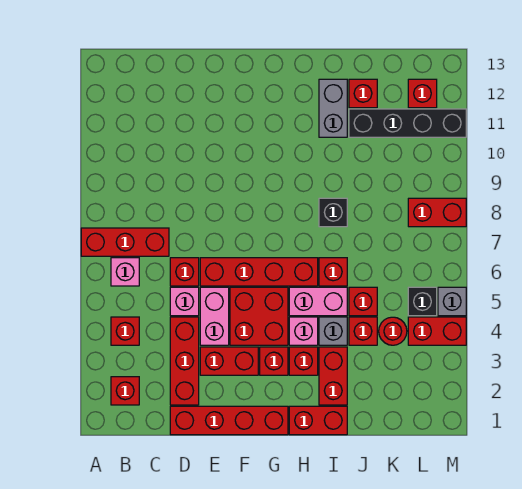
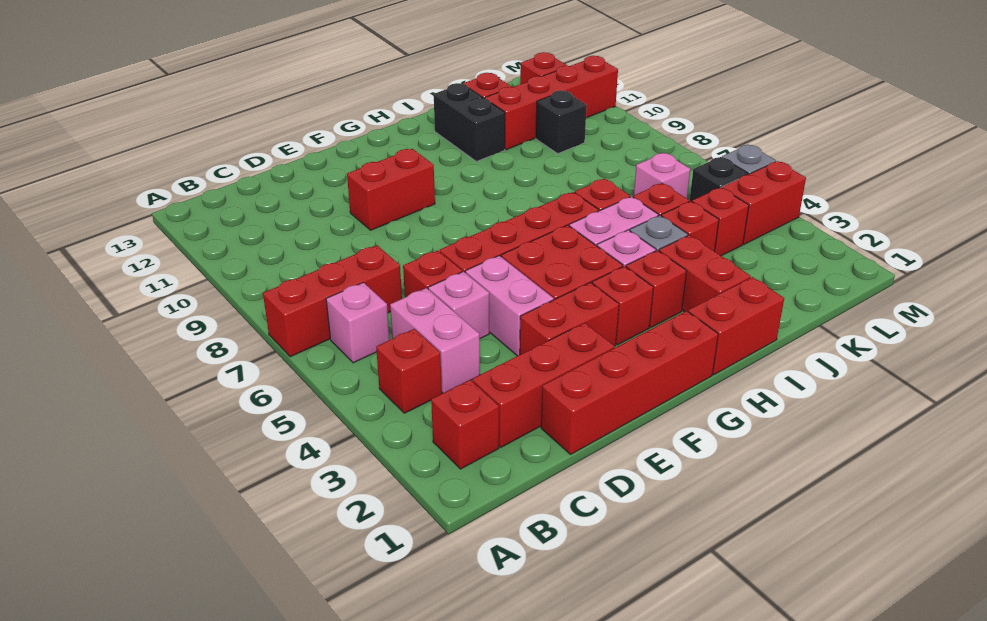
none -> pink 1x2 brick [390,288,480,393]
red 1x3 brick [170,317,199,405] -> red 1x3 brick turned to [472,323,615,447]
black 1x1 brick [319,198,347,227] -> black 1x1 brick moved to [536,90,587,153]
grey 1x2 brick [319,79,347,137] -> black 1x2 brick [434,83,505,162]
black 1x4 brick [349,109,466,137] -> red 1x4 brick [485,56,618,150]
red 1x1 round brick [379,317,407,345] -> red 1x1 brick [692,187,749,256]
none -> pink 1x1 brick [634,153,690,198]
red 1x2 brick [408,198,466,227] -> red 1x2 brick moved to [347,149,435,230]

